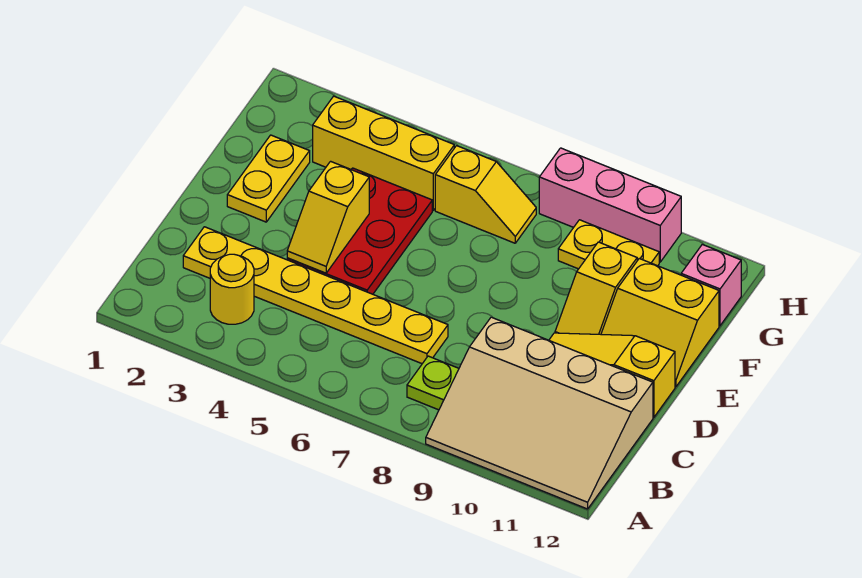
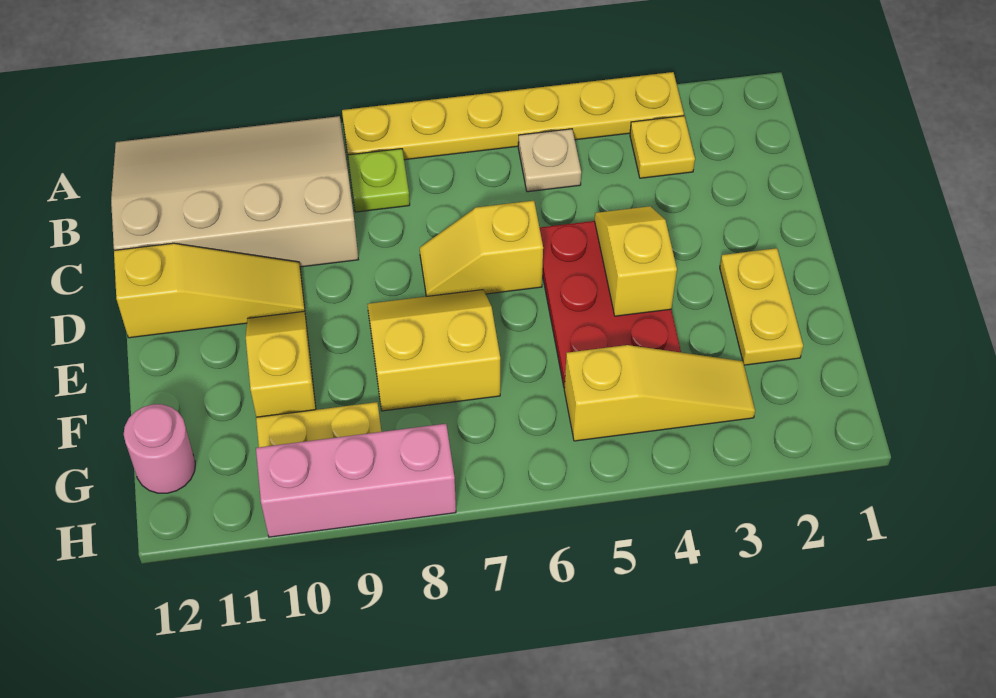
yellow 1x1 round brick [210,254,254,324] -> yellow 1x1 plate [630,116,695,178]
none -> tan 1x1 plate [518,129,581,192]
yellow 1x6 plate [183,227,448,364] -> yellow 1x6 plate moved to [342,72,684,160]
yellow 2x2 slope [601,259,719,387] -> yellow 2x2 slope moved to [367,290,500,411]
yellow 1x3 brick [313,96,454,210] -> yellow 1x3 slope [564,345,755,441]
yellow 1x2 slope [435,146,536,243] -> yellow 1x2 slope moved to [420,201,543,296]
pink 1x1 brick [681,244,741,326] -> pink 1x1 round brick [124,404,195,493]

